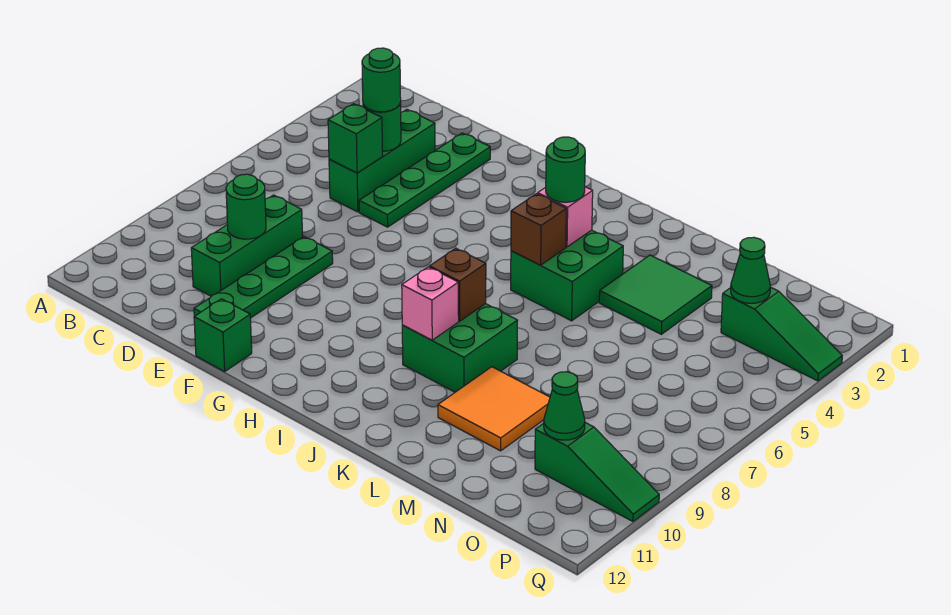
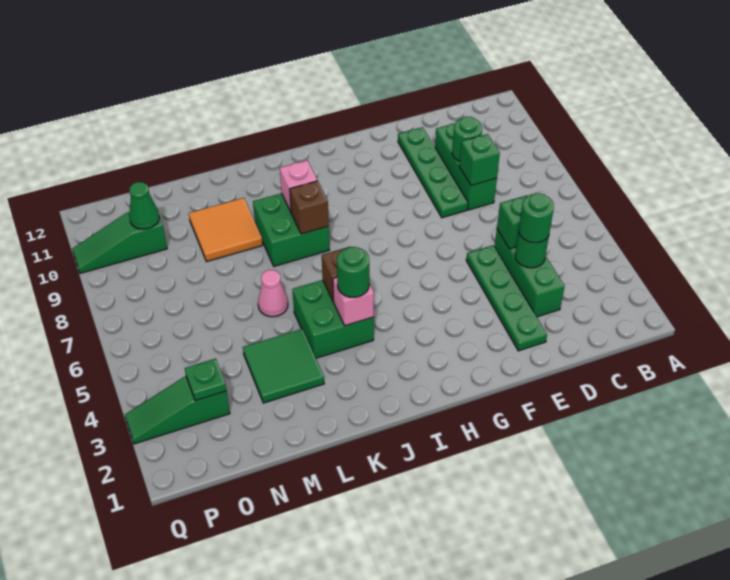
green 1x1 brick [194,299,252,371] -> green 1x1 brick moved to [459,134,500,186]
none -> pink 1x1 cone [258,270,288,317]
green 1x1 cone [731,237,770,303] -> green 1x1 plate [185,359,226,401]

